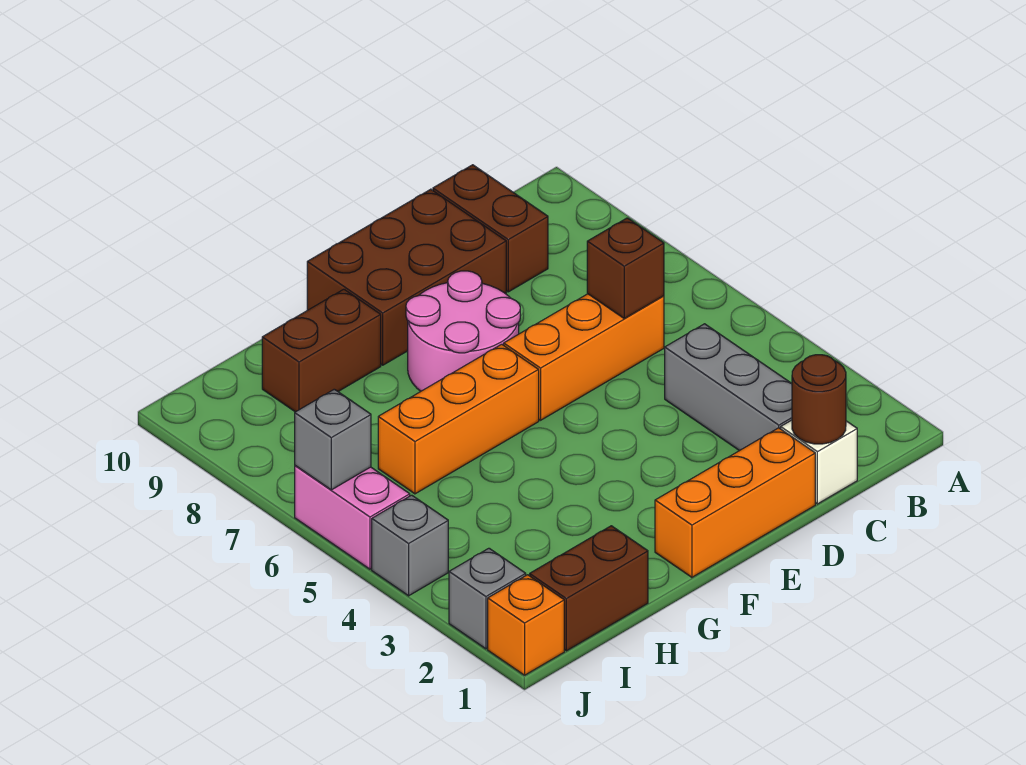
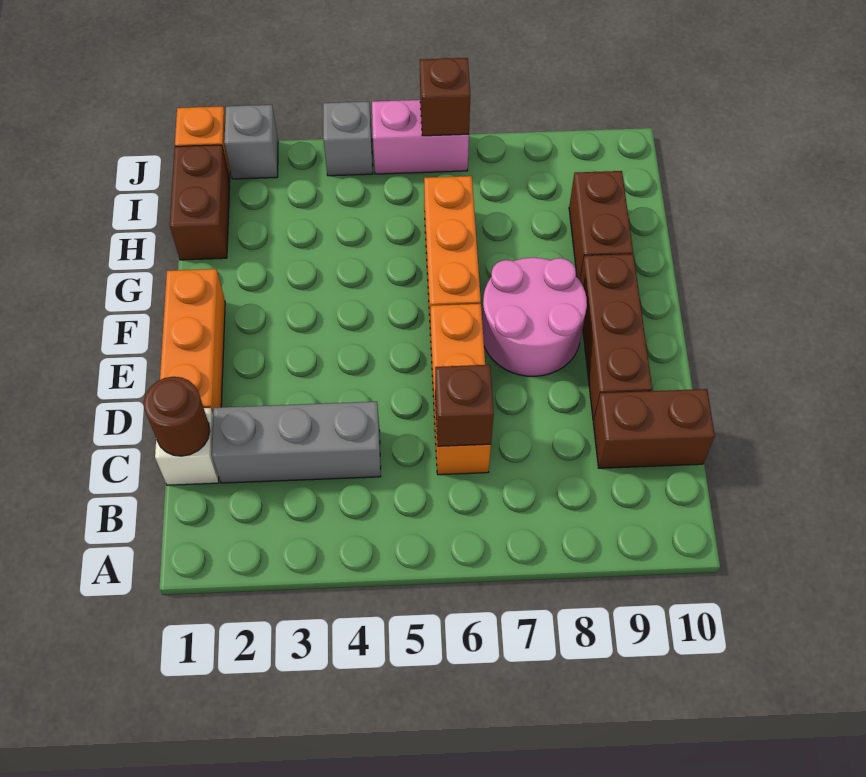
brown 2x3 brick [307,189,506,365] -> brown 1x3 brick [580,254,652,421]
grey 1x1 brick [295,389,371,490] -> brown 1x1 brick [420,58,470,136]

